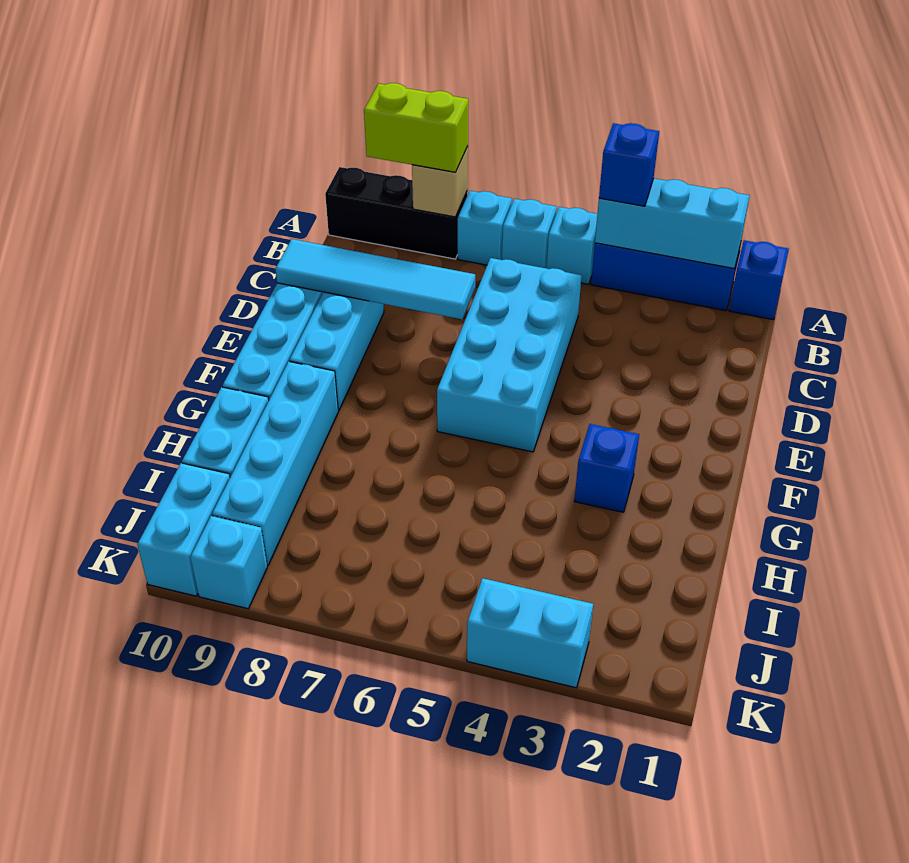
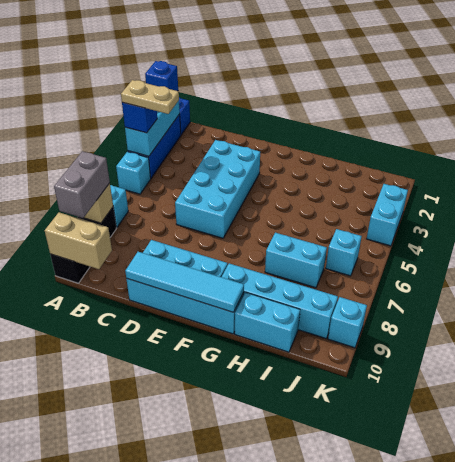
none -> tan 1x2 plate [121,80,179,114]
cyan 1x1 brick [502,199,557,268] -> cyan 1x1 brick moved to [326,229,362,276]
lime 1x2 brick [364,83,468,172] -> grey 1x2 brick [54,151,110,218]
none -> tan 1x2 brick [45,212,112,269]
cyan 2x4 brick [437,258,582,452] -> cyan 2x4 brick turned to [175,140,260,238]
cyan 1x4 tile [275,239,475,319] -> cyan 1x4 tile turned to [125,252,244,312]
blue 1x1 brick [575,424,639,512] -> blue 1x1 brick moved to [145,61,178,91]
cyan 1x2 brick [137,463,230,596] -> cyan 1x2 brick moved to [265,233,327,288]

